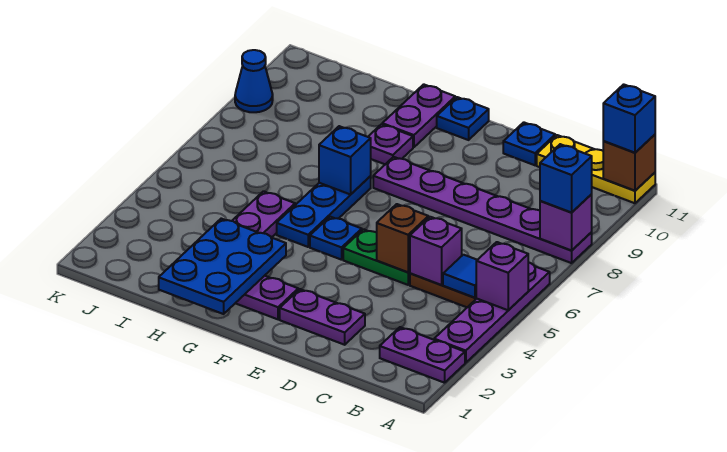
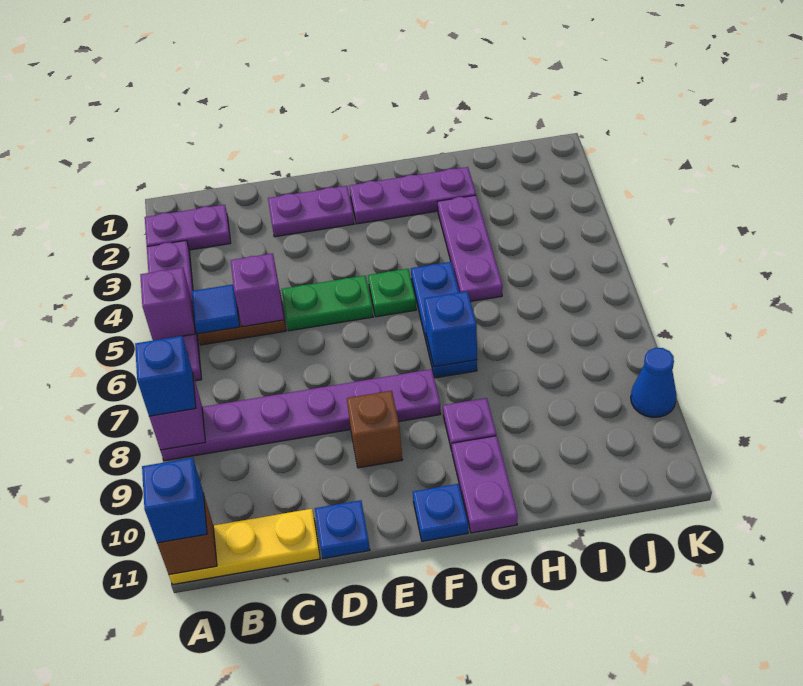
brown 1x1 brick [377,204,428,272] -> brown 1x1 brick moved to [347,391,402,468]
blue 1x1 plate [310,217,362,260] -> green 1x1 plate [368,269,416,317]
blue 2x3 plate [159,219,286,314] -> none

